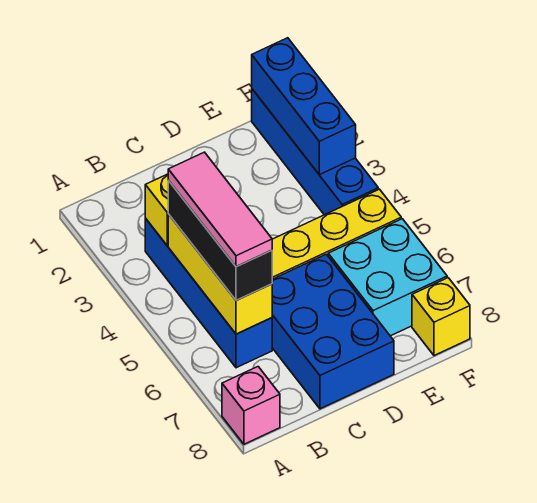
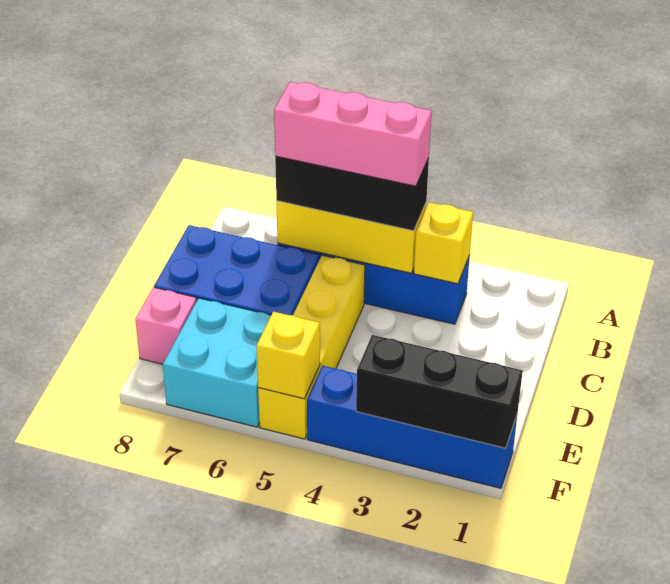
pink 1x1 brick [222,367,280,444] -> pink 1x1 brick moved to [135,287,197,364]
pink 1x3 tile [168,152,272,267] -> pink 1x3 brick [274,82,432,186]
blue 1x3 brick [252,38,356,175] -> black 1x3 brick [356,335,523,448]
yellow 1x1 brick [412,278,470,356] -> yellow 1x1 brick moved to [256,312,320,399]

